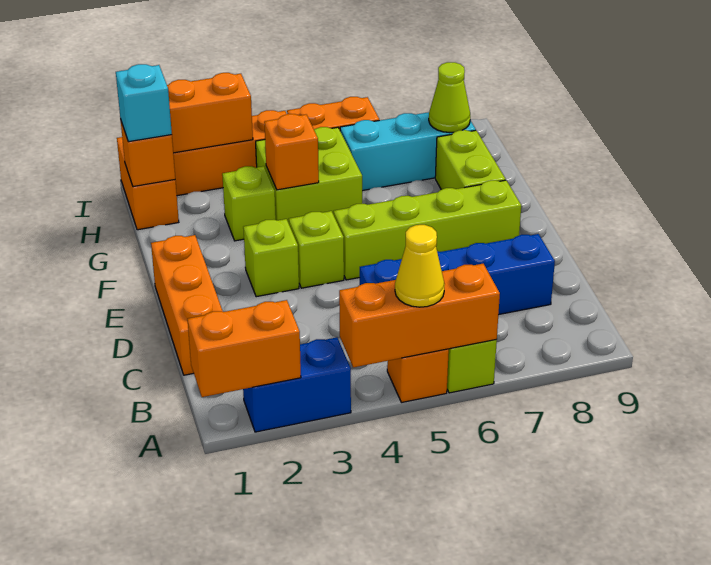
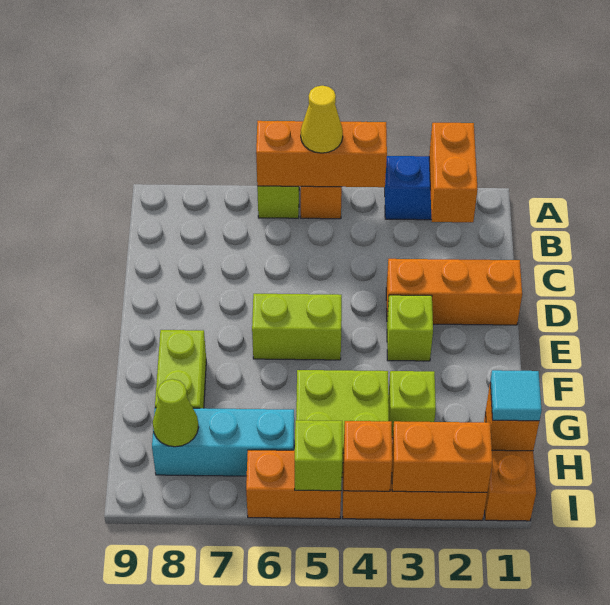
orange 1x2 brick [188,300,301,397] -> orange 1x2 brick turned to [429,123,478,222]
orange 1x3 brick [151,235,222,375] -> orange 1x3 brick turned to [386,259,522,325]
blue 1x4 brick [360,234,555,315] -> none
lime 1x1 brick [289,211,344,288] -> lime 1x1 brick moved to [295,420,342,491]
lime 1x4 brick [334,180,521,280] -> lime 1x2 brick [252,294,342,360]
orange 1x1 brick [264,114,319,190] -> orange 1x1 brick moved to [344,421,392,491]
cyan 1x1 brick [116,64,172,142] -> cyan 1x1 tile [490,370,542,421]

